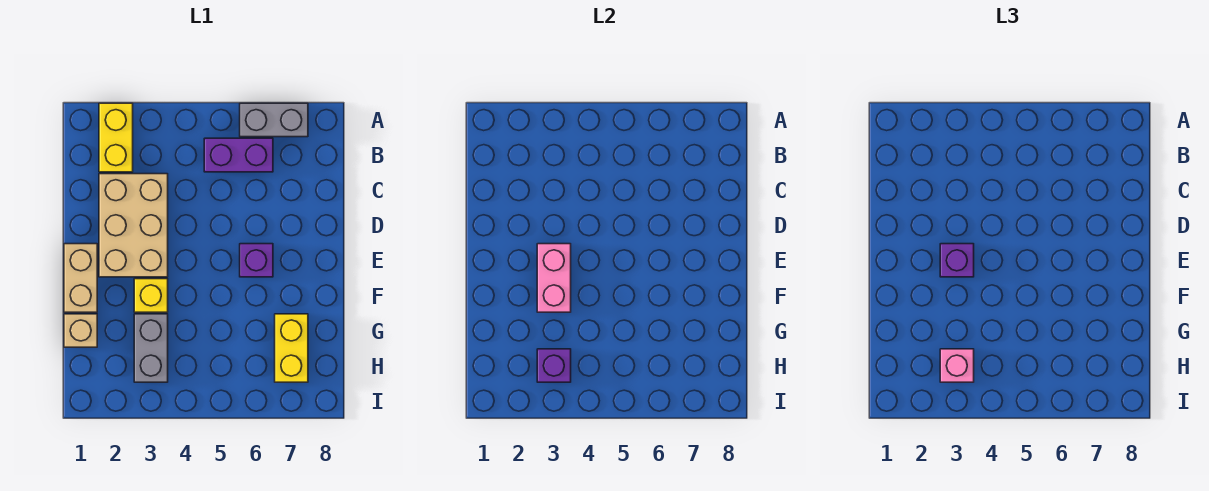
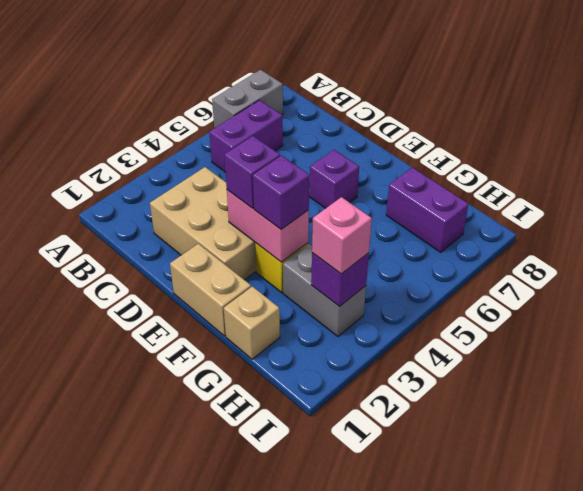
yellow 1x2 brick [99,103,133,172] -> none
none -> purple 1x1 brick [253,156,309,229]
yellow 1x2 brick [275,314,308,382] -> purple 1x2 brick [386,167,469,252]

